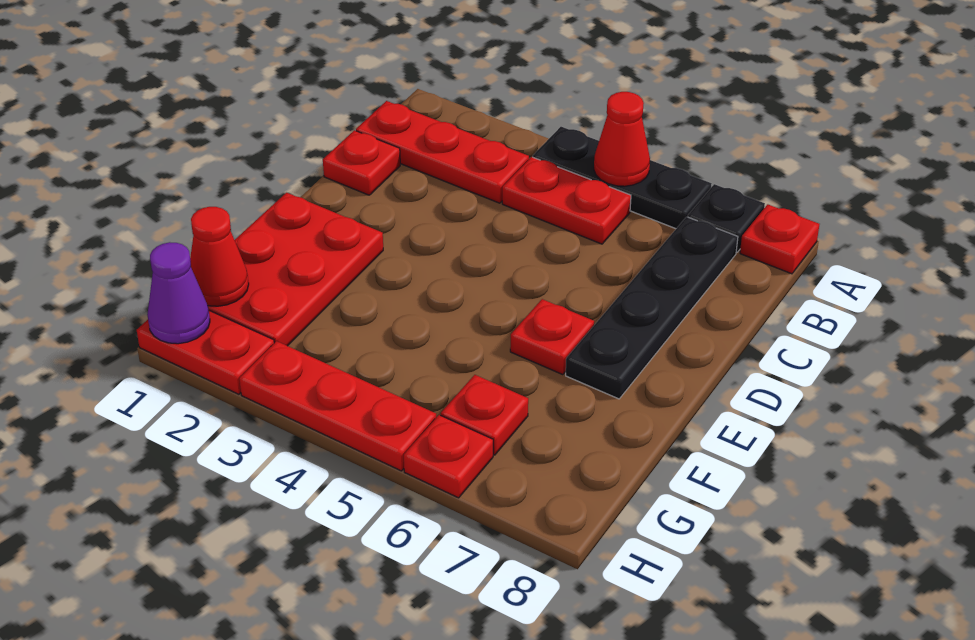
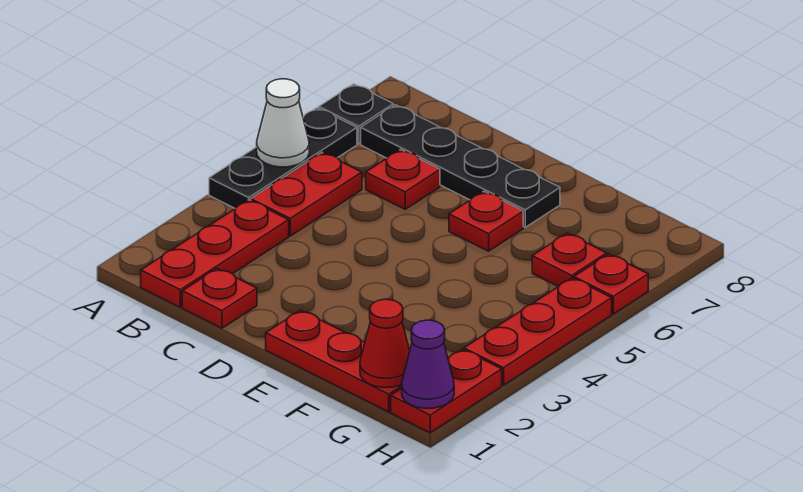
red 1x1 cone [594,92,650,186] -> white 1x1 cone [257,79,309,167]
red 1x1 plate [740,204,820,274] -> red 1x1 plate moved to [366,150,440,209]
red 2x3 plate [208,193,383,346] -> red 1x3 plate [266,310,402,412]

